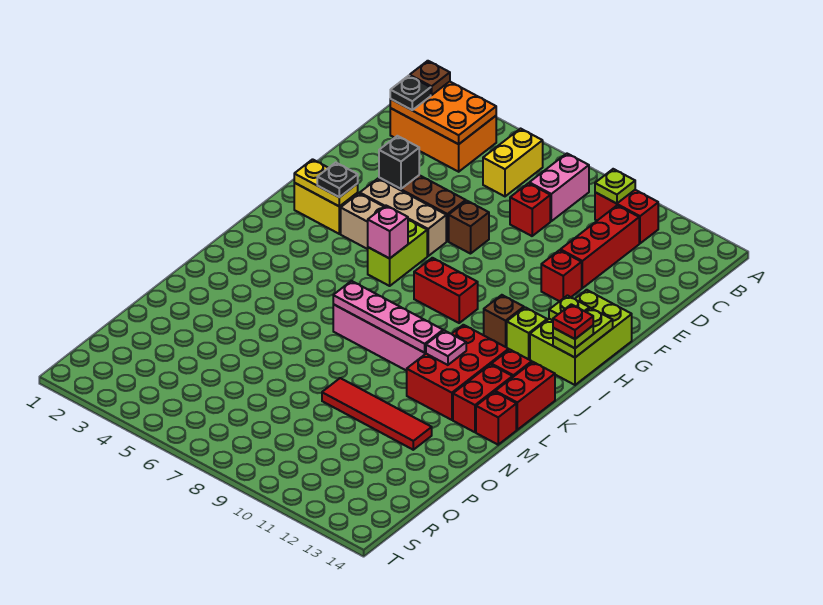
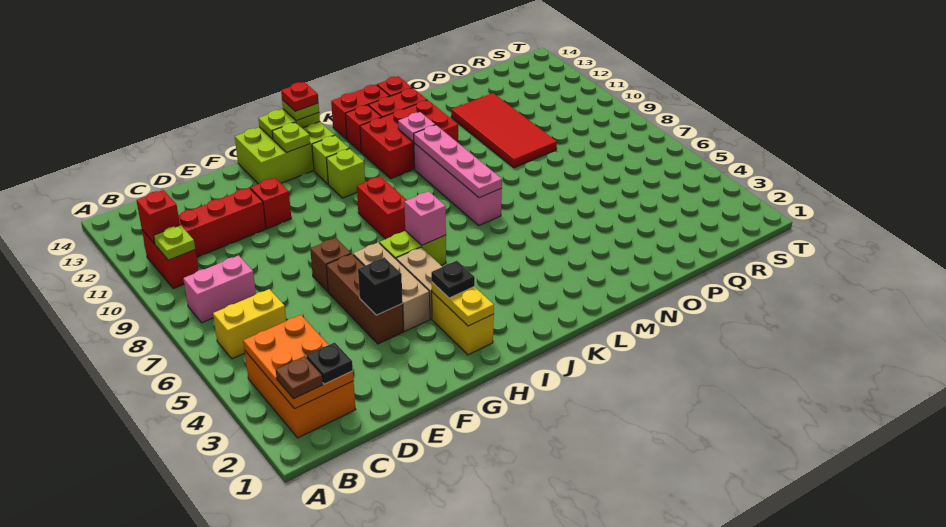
red 1x1 brick [510,183,550,236] -> red 1x1 brick moved to [136,190,180,244]
brown 1x1 brick [484,295,524,347] -> lime 1x1 brick [327,149,365,198]
red 1x4 tile [322,378,432,450] -> red 2x4 tile [451,93,557,168]

